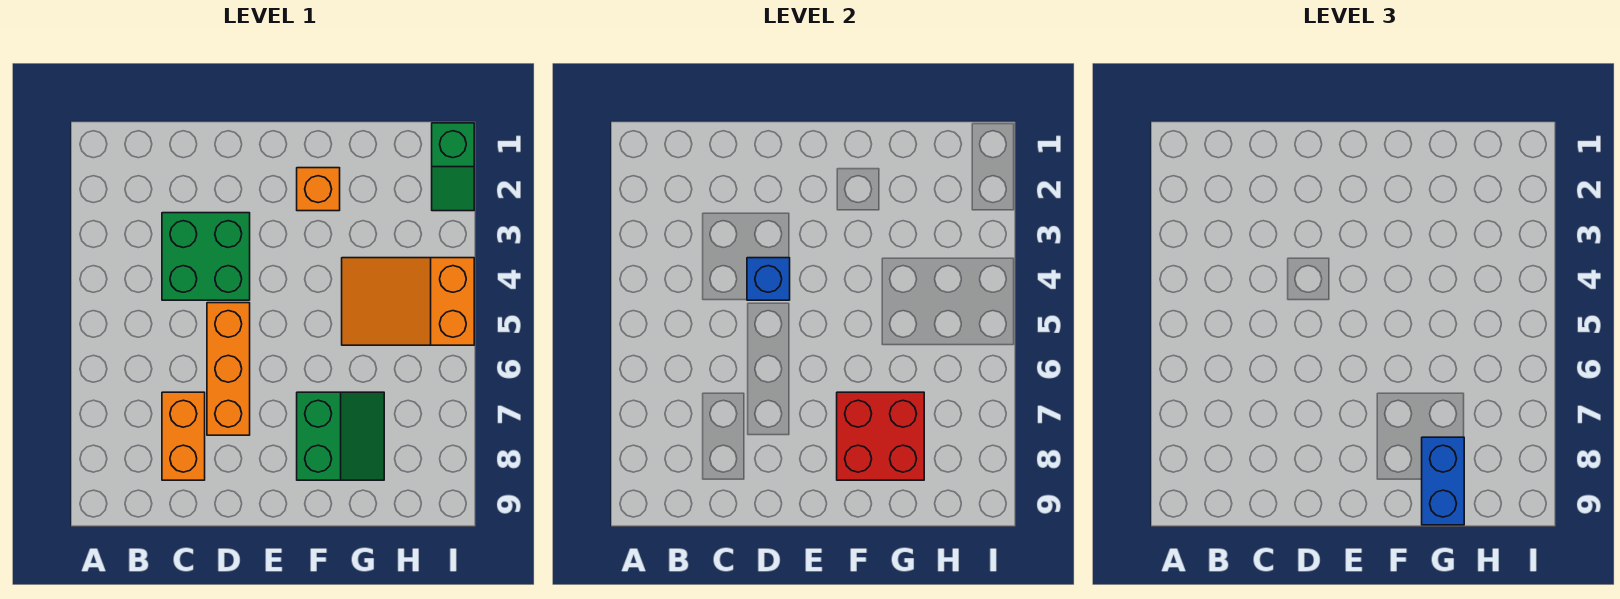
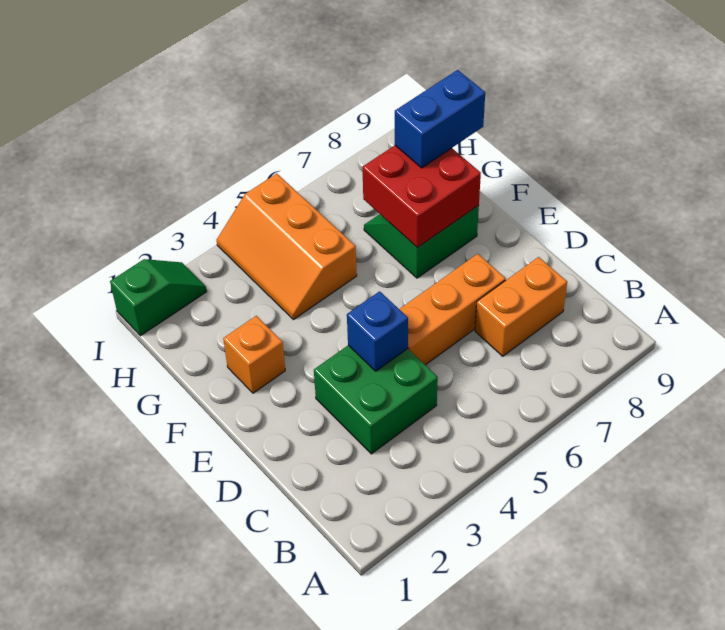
orange 2x3 slope [342,258,474,345] -> orange 2x3 slope turned to [217,174,357,320]

